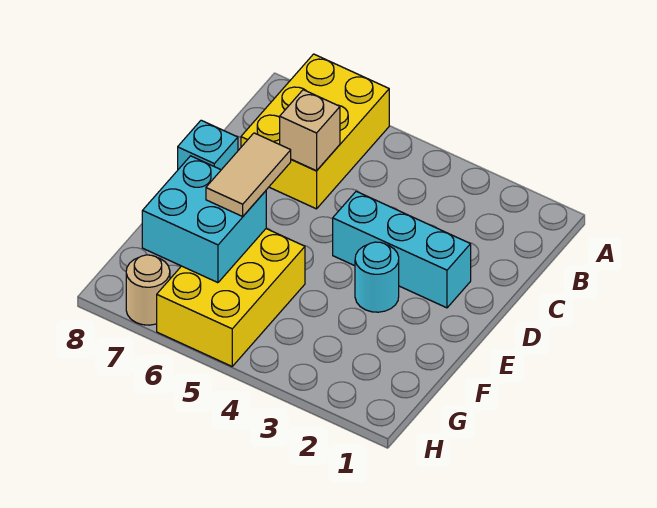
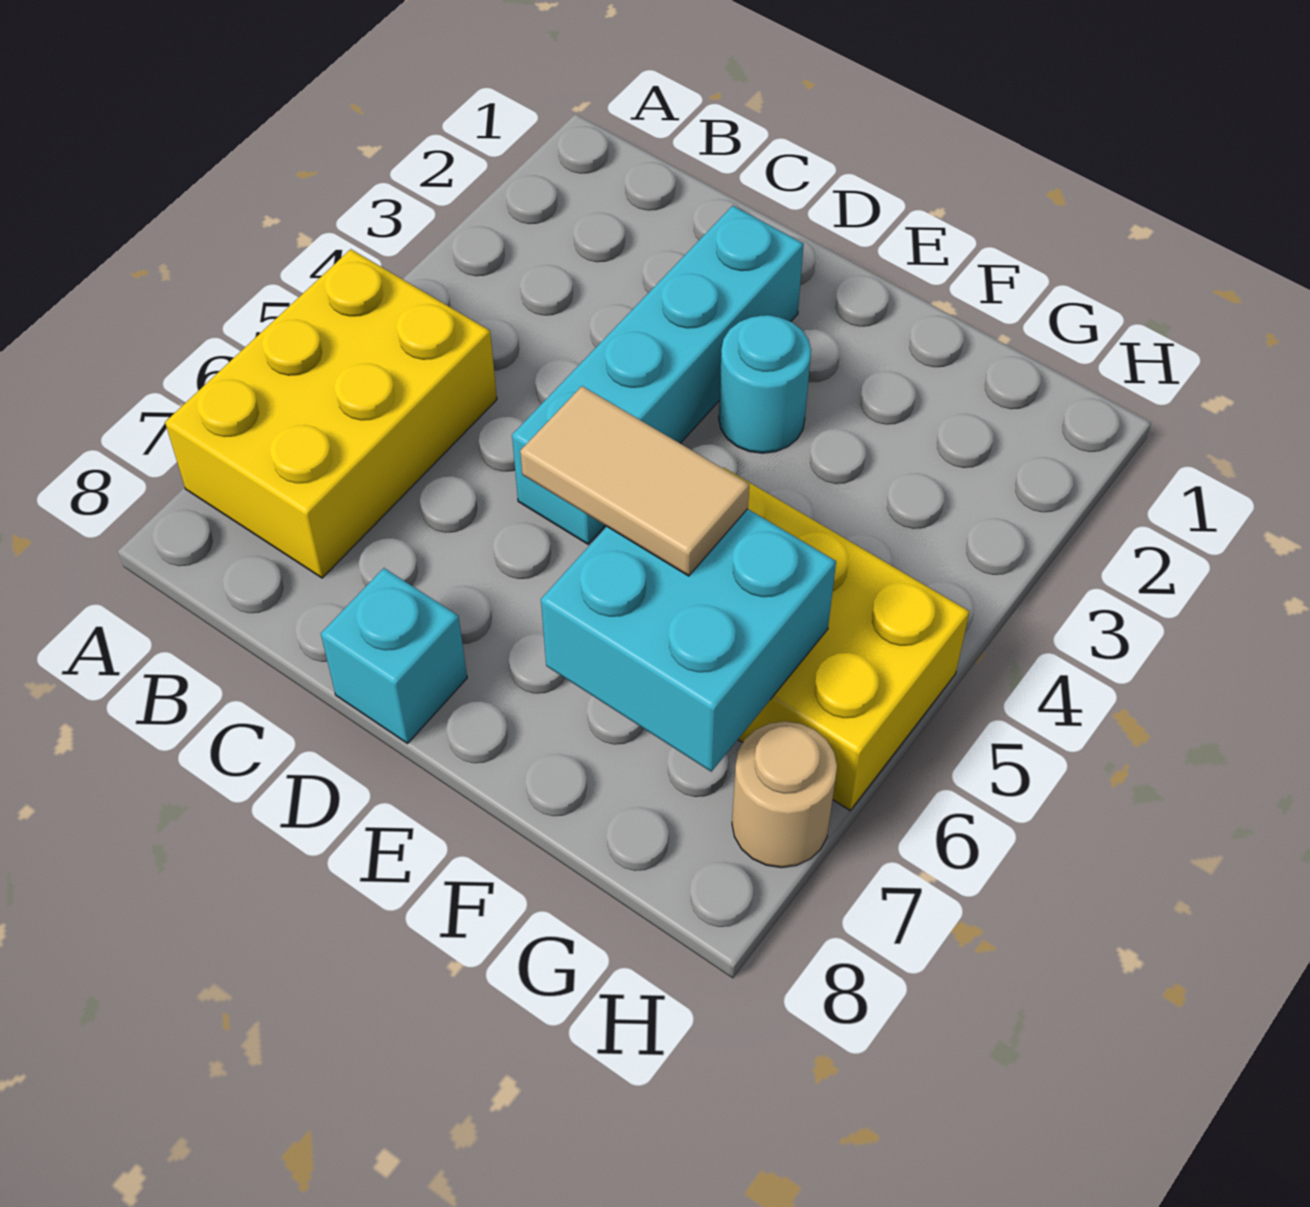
yellow 2x3 brick [241,54,389,209] -> yellow 2x3 brick turned to [165,249,497,578]
tan 1x1 brick [280,90,340,171] -> none
cyan 1x3 brick [333,191,471,308] -> cyan 1x4 brick [512,206,804,544]

